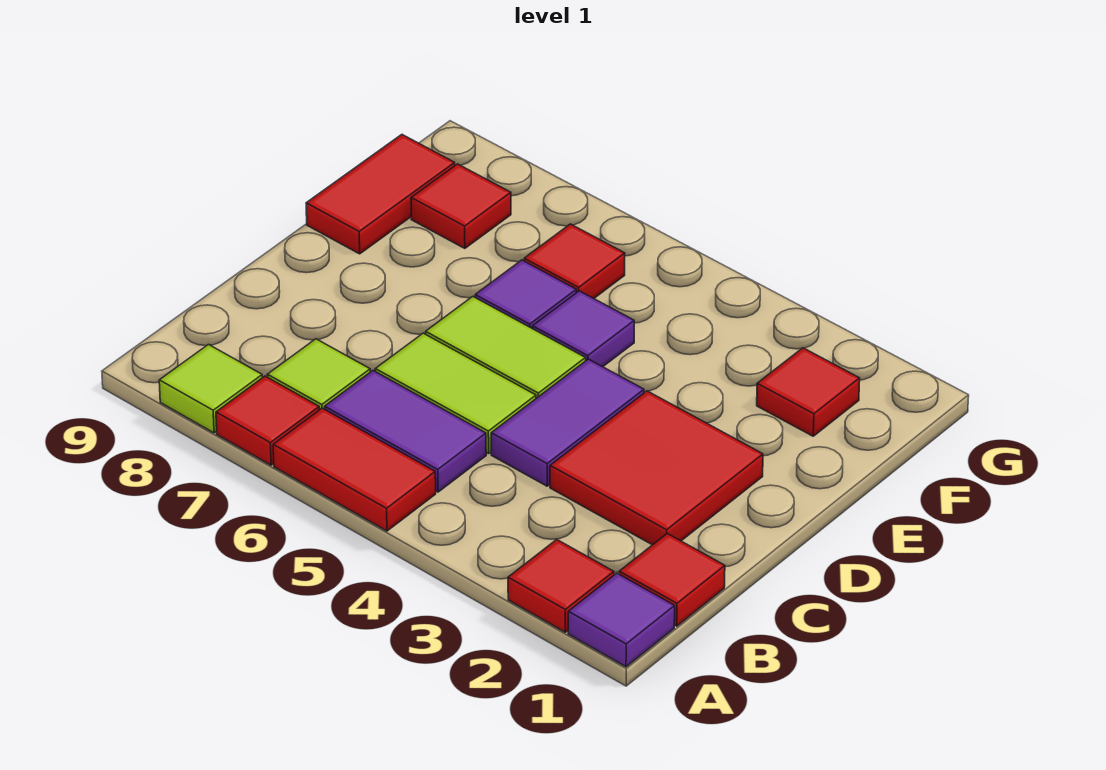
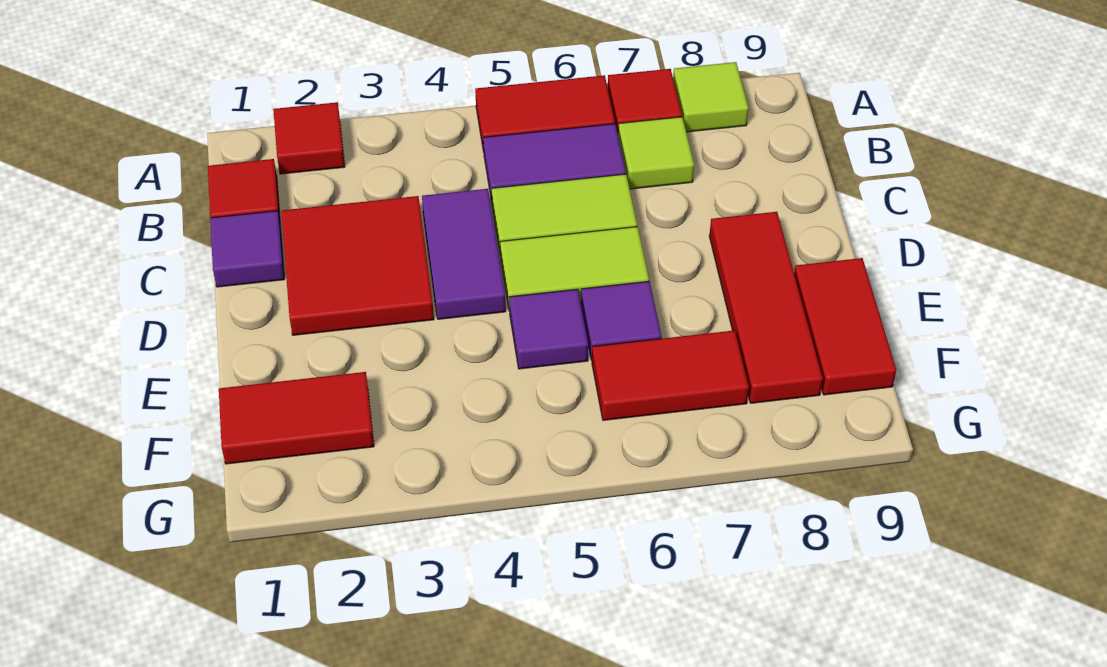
purple 1x1 tile [568,573,675,667] -> purple 1x1 tile moved to [210,211,285,287]
red 1x1 tile [757,348,860,436] -> red 1x2 tile [219,372,374,464]
red 1x1 tile [524,224,625,298] -> red 1x2 tile [592,330,749,420]
red 1x1 tile [411,164,511,248] -> red 1x3 tile [709,212,823,403]

